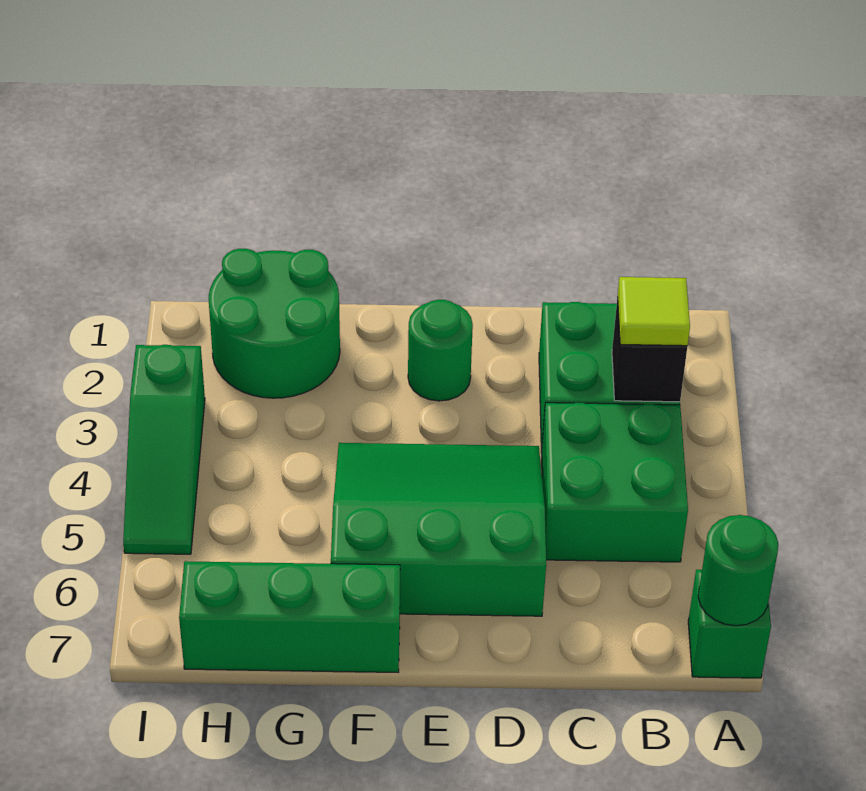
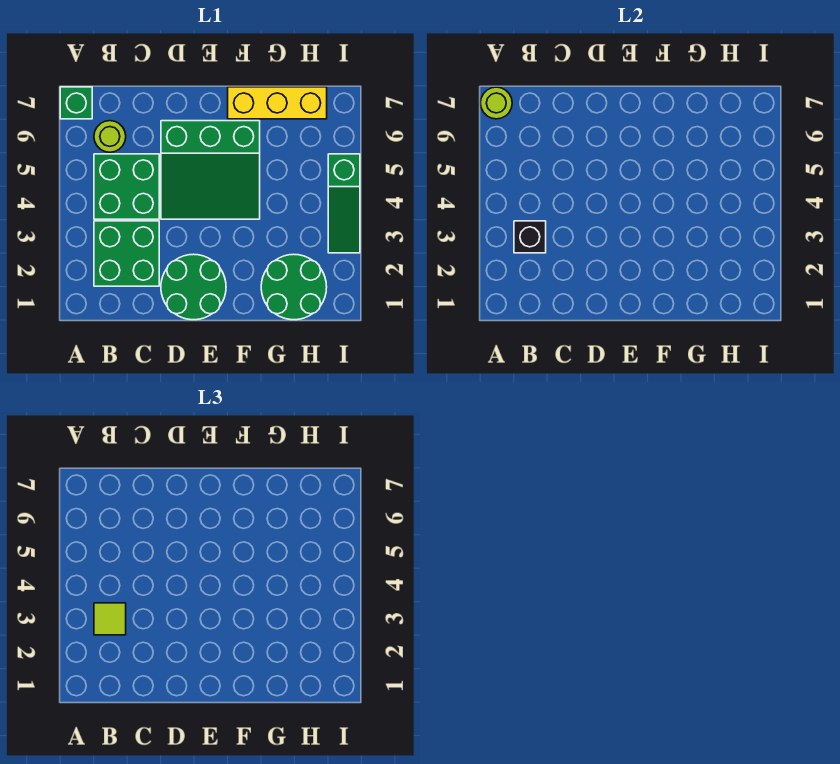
green 1x1 round brick [698,515,778,626] -> lime 1x1 round brick [481,87,512,119]
none -> lime 1x1 round brick [94,121,126,152]
green 1x1 round brick [408,300,473,401] -> green 2x2 round brick [161,254,226,320]
green 1x3 brick [179,561,400,672] -> yellow 1x3 brick [228,87,327,119]
green 1x3 slope [123,345,205,554] -> green 1x3 slope turned to [328,154,360,253]

